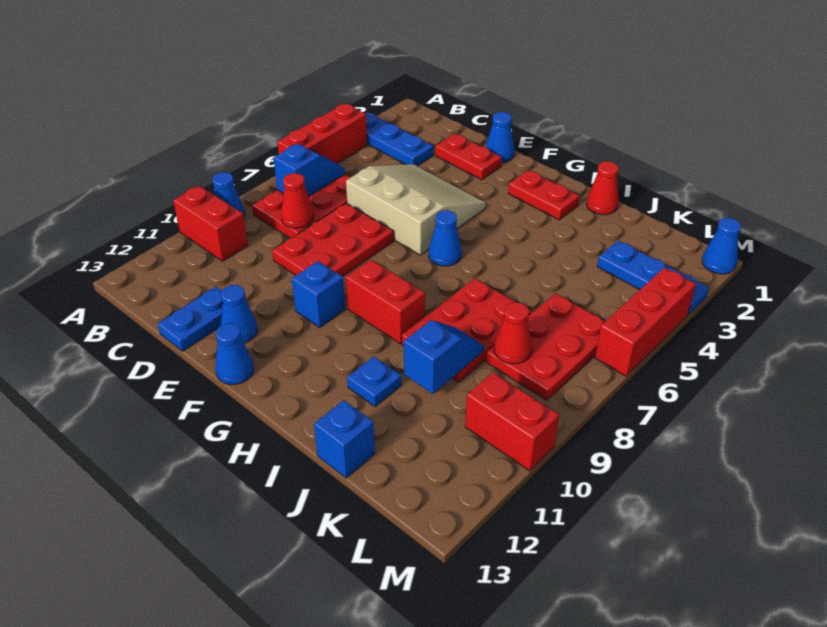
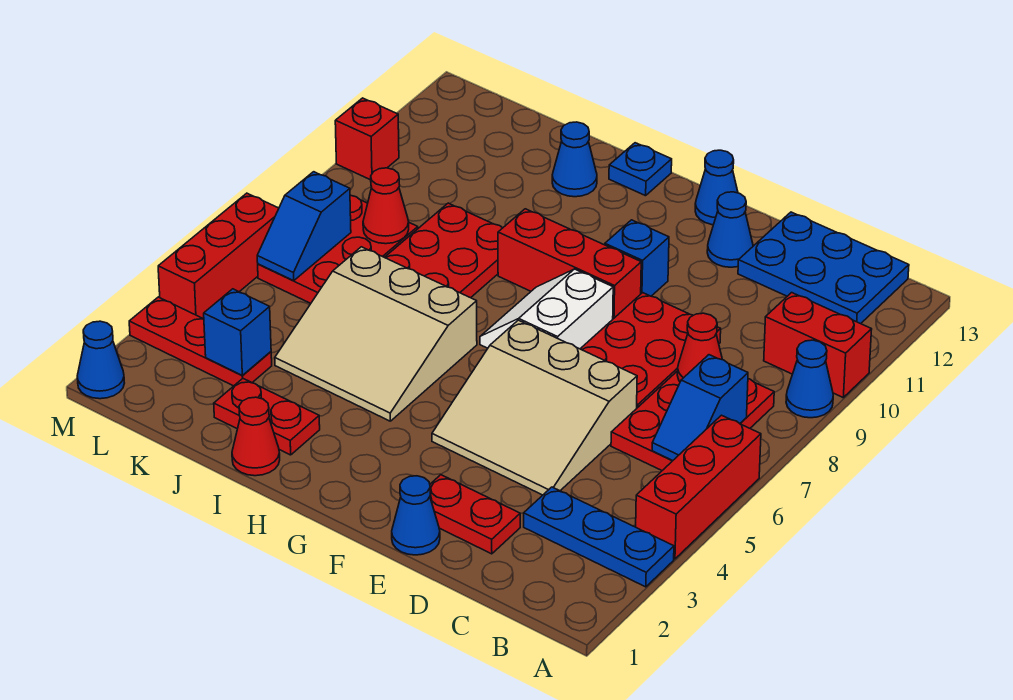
blue 1x2 plate [158,287,223,351] -> blue 2x3 plate [738,212,909,324]
none -> white 2x2 slope [480,269,613,349]
red 1x2 plate [508,170,579,220] -> red 1x2 plate moved to [214,379,320,455]
blue 1x1 cone [429,210,462,266] -> blue 1x1 cone moved to [552,122,597,197]
red 1x2 brick [346,259,425,344] -> red 1x3 brick [498,209,641,319]
none -> tan 3x3 slope [275,247,477,421]
blue 1x1 plate [347,356,401,407] -> blue 1x1 plate moved to [609,143,672,196]
blue 1x2 slope [404,320,484,394] -> blue 1x2 slope moved to [257,172,351,281]
blue 1x1 brick [314,400,375,478] -> blue 1x1 brick moved to [204,289,271,376]
blue 1x3 plate [597,241,709,315] -> red 1x3 plate [129,297,272,386]
red 1x2 brick [465,372,559,471] -> red 1x1 brick [335,98,399,180]

